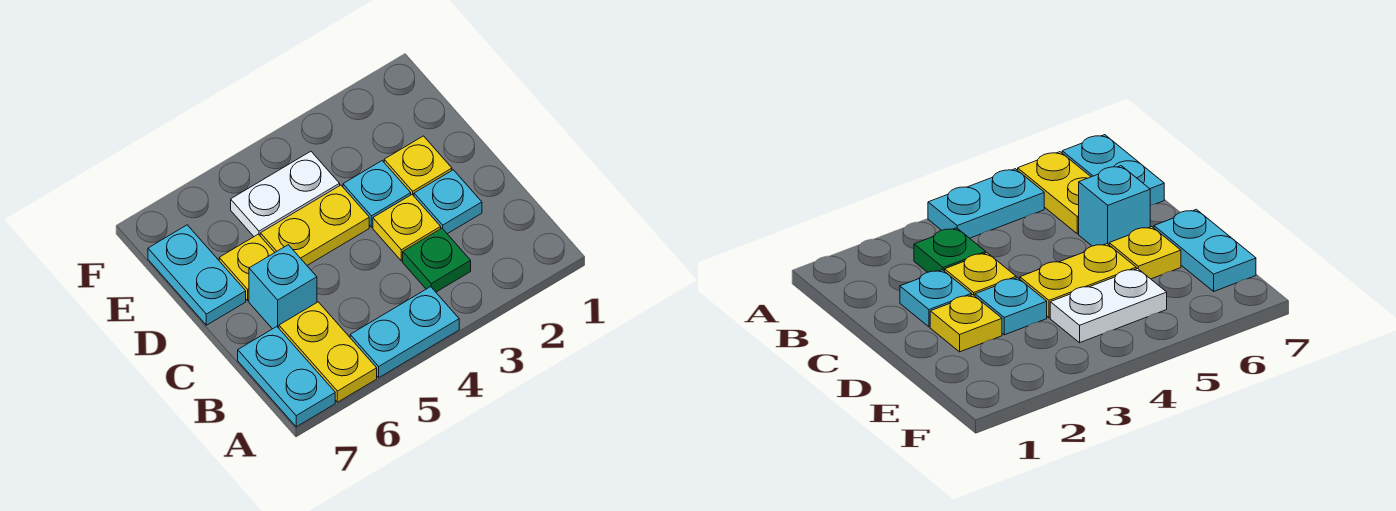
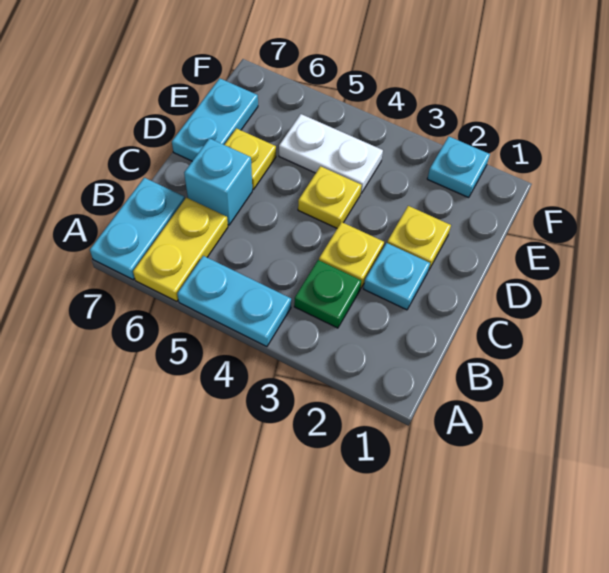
cyan 1x1 plate [343,161,411,227] -> cyan 1x1 plate moved to [427,137,490,198]
yellow 1x2 plate [260,185,369,265] -> yellow 1x1 plate [298,166,362,228]

